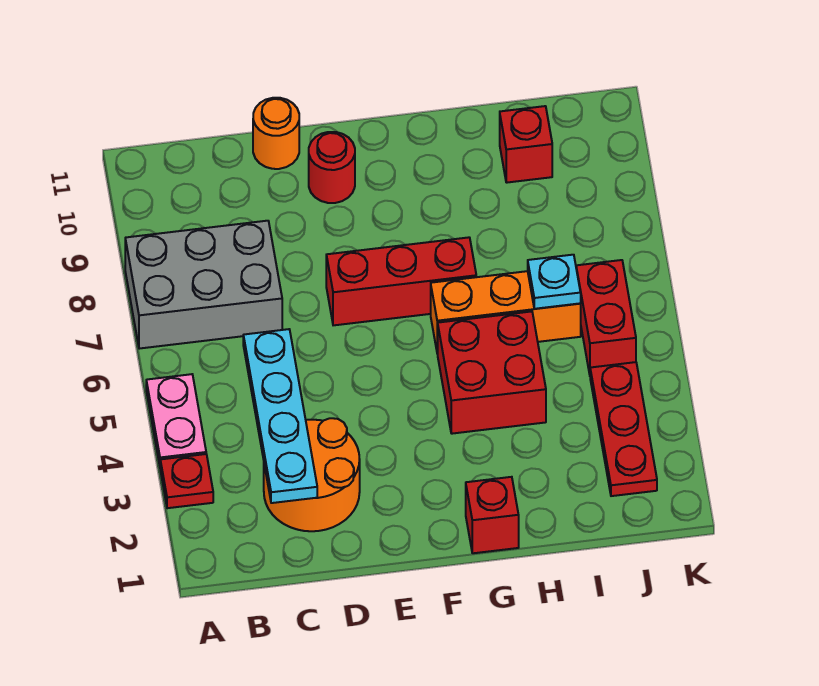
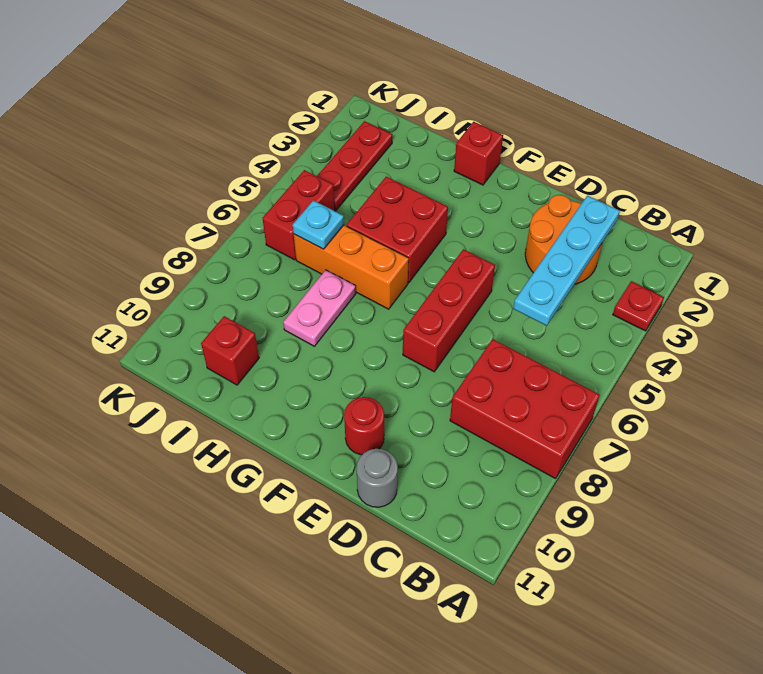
pink 1x2 plate [146,374,206,465] -> pink 1x2 plate moved to [283,270,356,346]
grey 2x3 brick [125,221,282,349] -> red 2x3 brick [450,339,600,479]
orange 1x1 round brick [253,98,299,169] -> grey 1x1 round brick [357,449,398,507]
red 1x3 brick [326,237,476,325] -> red 1x3 brick turned to [403,249,495,372]

